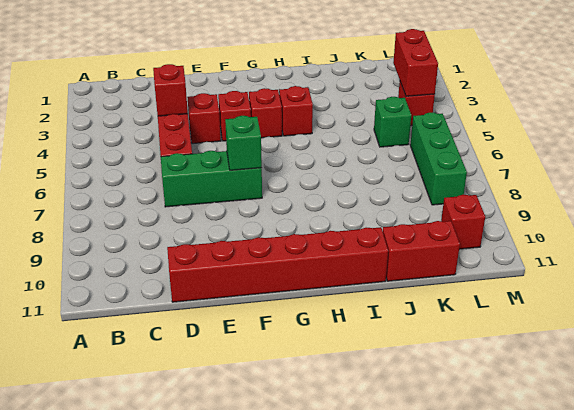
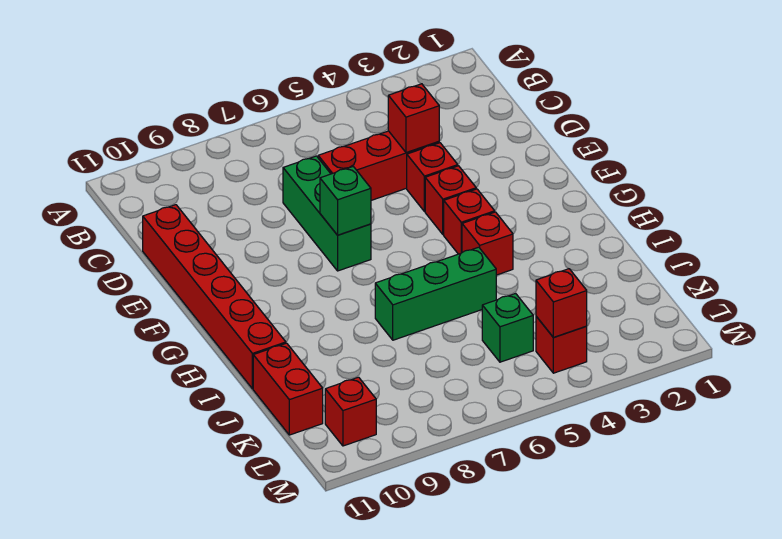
red 1x2 brick [393,29,438,96] -> red 1x1 brick [536,269,587,338]
green 1x3 brick [410,113,467,205] -> green 1x3 brick moved to [375,247,496,340]

